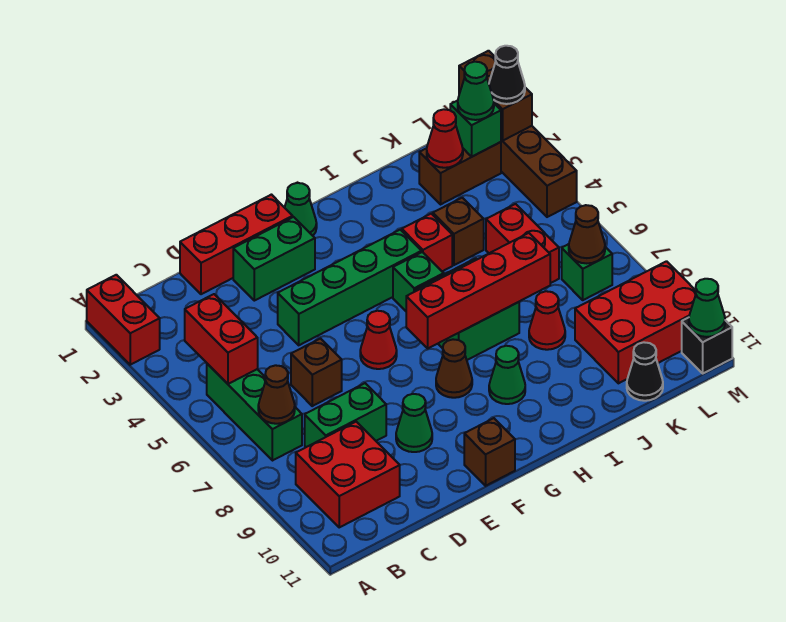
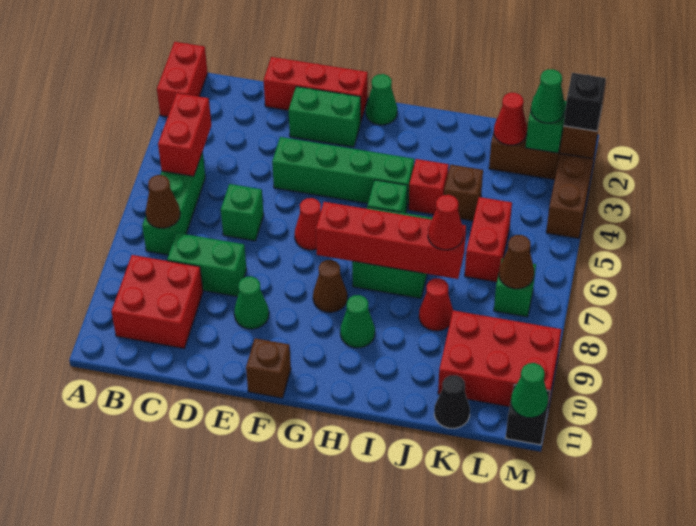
brown 1x1 brick [291,339,342,406] -> green 1x1 brick [221,184,264,241]
none -> red 1x1 cone [428,195,463,250]
black 1x1 cone [489,46,525,104] -> black 1x1 brick [564,73,606,131]

